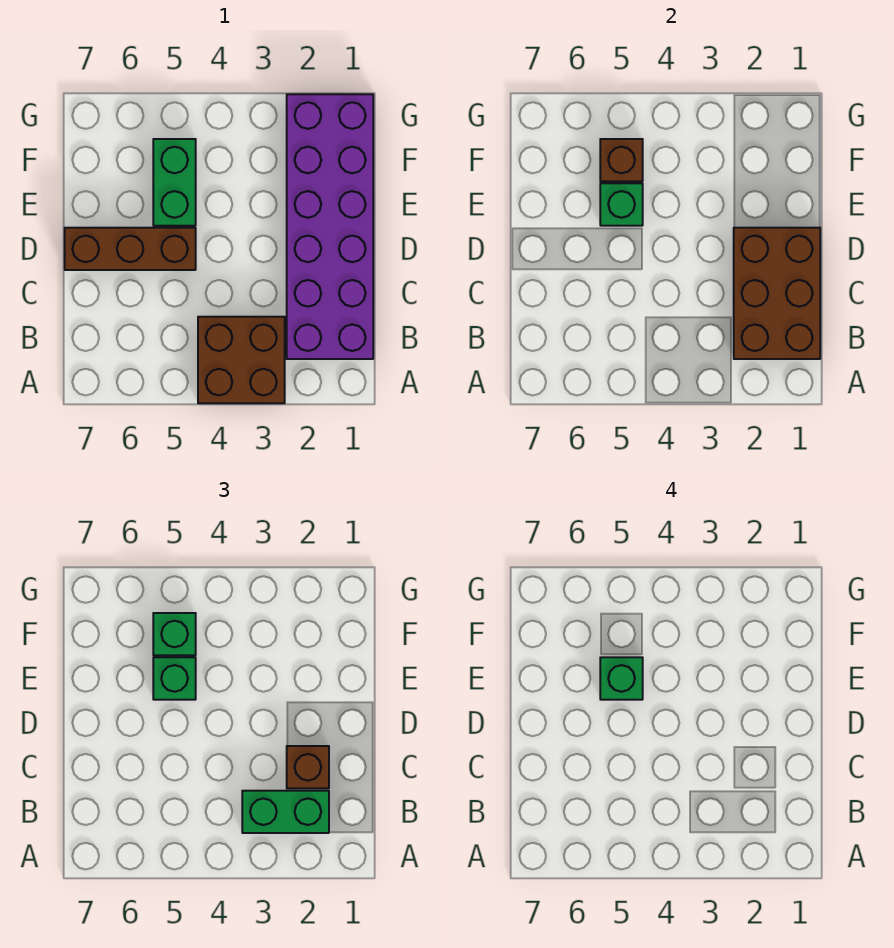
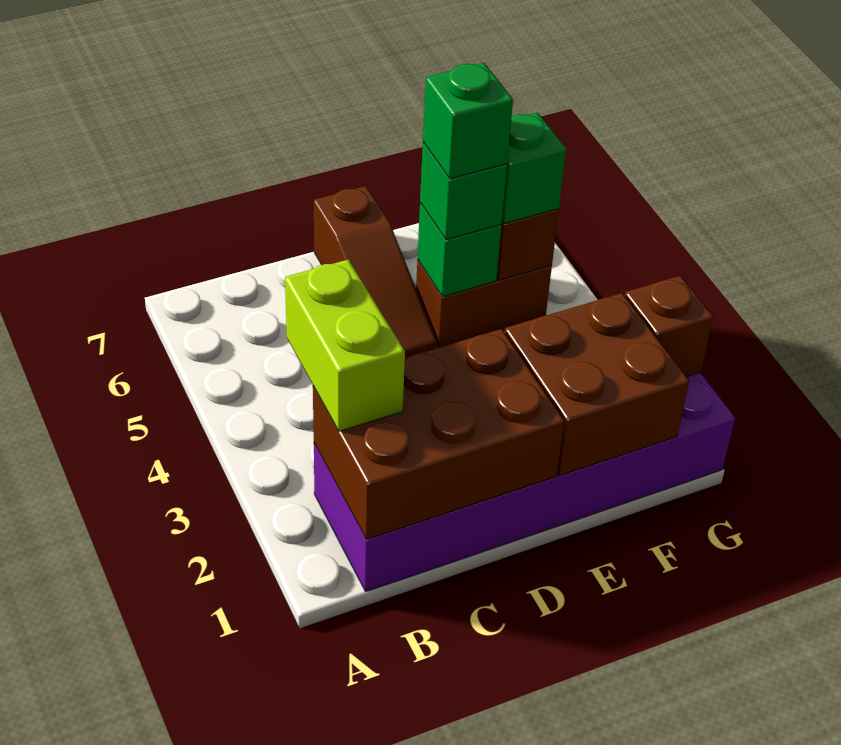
brown 2x2 brick [198,317,285,403] -> brown 2x2 brick moved to [505,293,689,475]
green 1x2 brick [242,791,329,833] -> lime 1x2 brick [285,260,405,431]
brown 1x1 brick [287,746,329,788] -> brown 1x1 brick moved to [625,276,713,377]
brown 1x3 brick [65,228,196,270] -> brown 1x3 slope [314,186,437,357]
green 1x2 brick [153,139,196,226] -> brown 1x2 brick [416,260,552,348]

